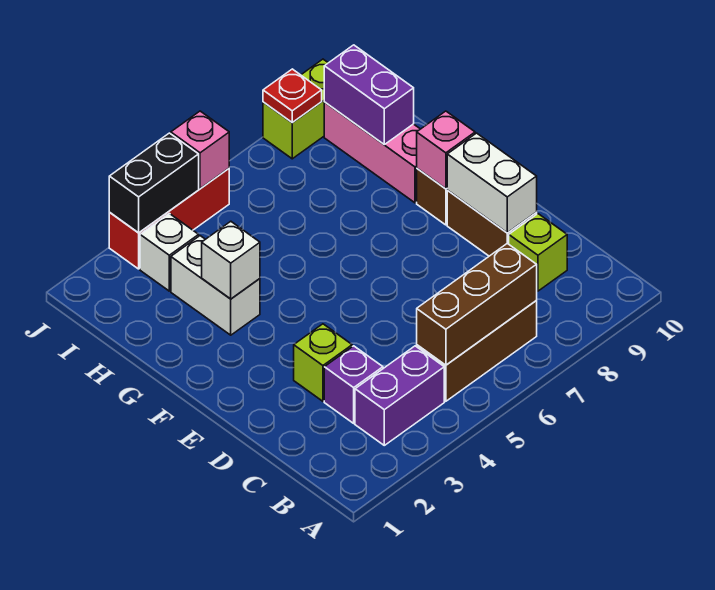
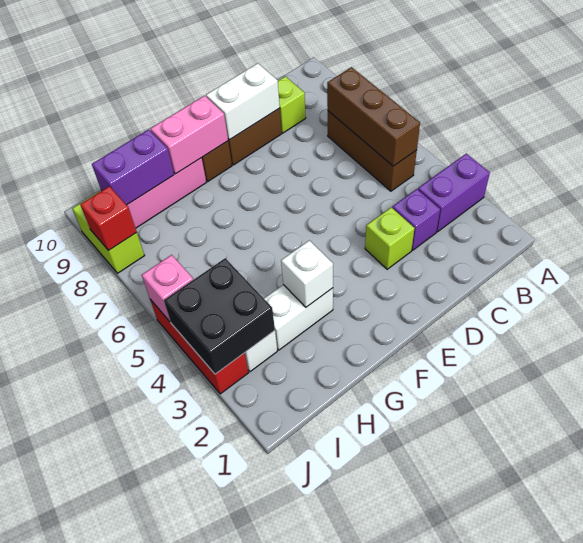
purple 1x2 brick [355,346,444,445] -> purple 1x2 brick turned to [418,154,490,232]
pink 1x1 brick [417,111,475,189] -> pink 1x2 brick [150,96,228,174]
black 1x2 brick [109,133,199,233] -> black 2x2 brick [164,258,275,374]
red 1x1 plate [263,69,322,123] -> red 1x1 brick [80,186,137,251]

